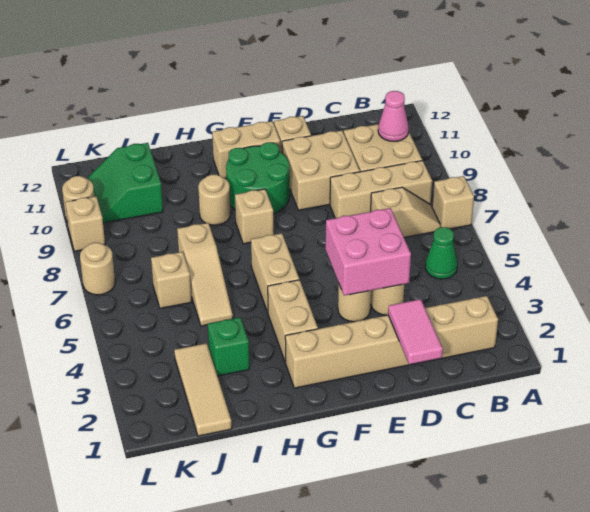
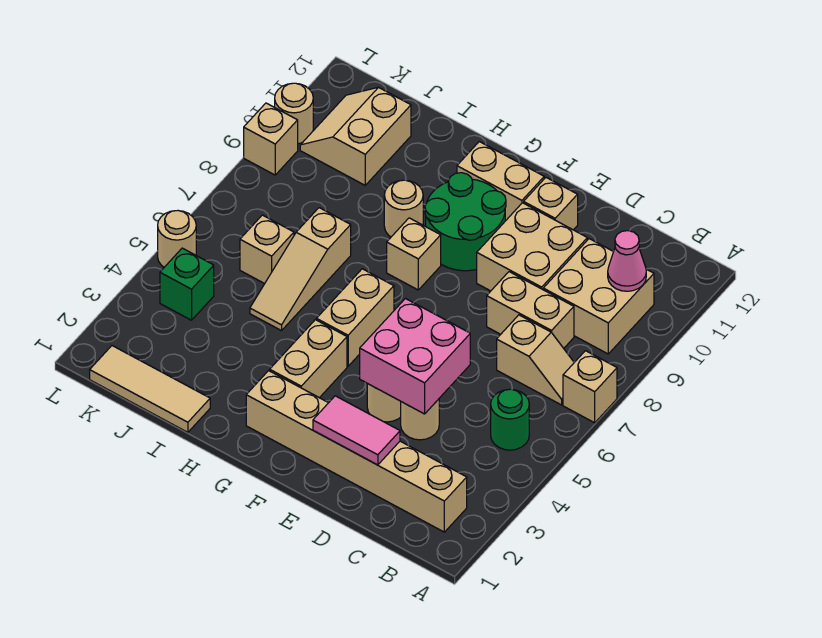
green 1x1 cone [425,227,458,279] -> green 1x1 round brick [491,389,529,450]
tan 1x3 brick [330,161,432,218] -> tan 1x2 brick [487,272,574,348]
pink 1x2 tile [388,299,443,365] -> pink 1x2 tile turned to [313,396,400,465]
green 1x1 brick [208,317,249,376] -> green 1x1 brick moved to [160,248,214,320]
tan 1x3 tile [174,343,232,436] -> tan 1x3 tile turned to [90,346,210,432]
green 2x2 slope [89,143,163,223] -> tan 2x2 slope [300,87,411,185]
tan 1x1 round brick [80,243,115,295] -> tan 1x1 round brick moved to [158,211,196,267]

